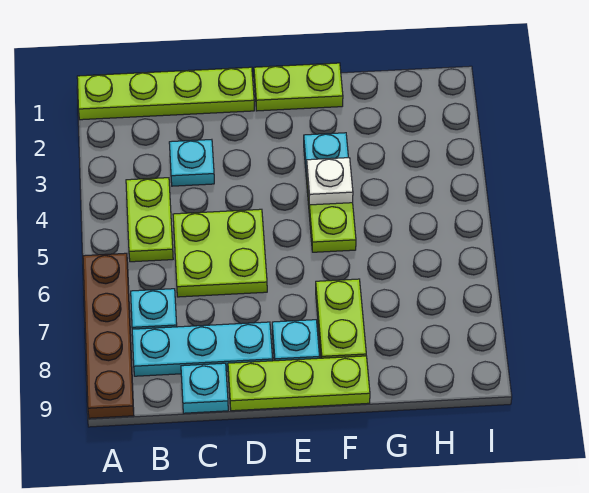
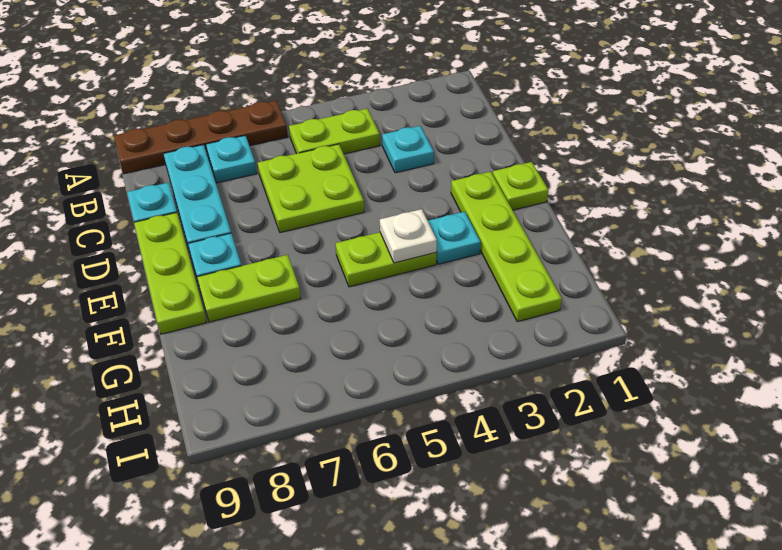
lime 1x4 plate [77,67,254,120] -> lime 1x4 plate moved to [451,172,562,322]
lime 1x2 plate [254,63,343,111] -> lime 1x1 plate [493,162,548,210]

